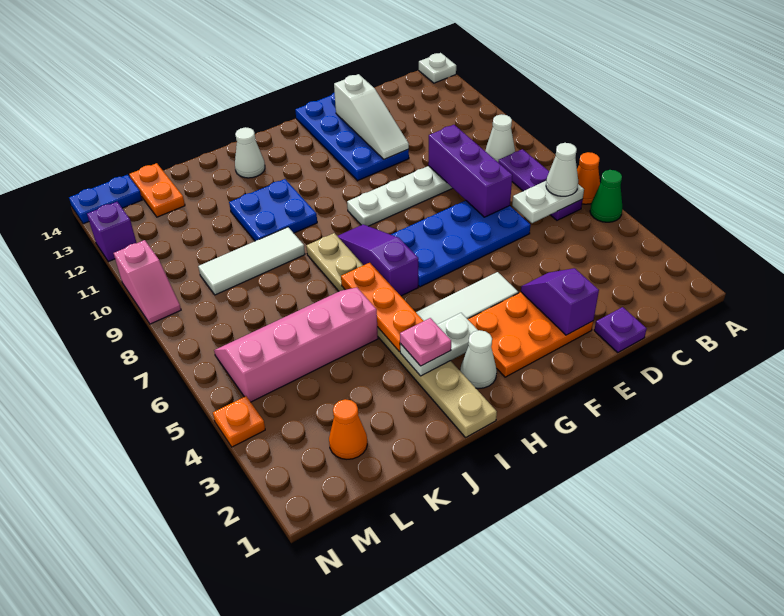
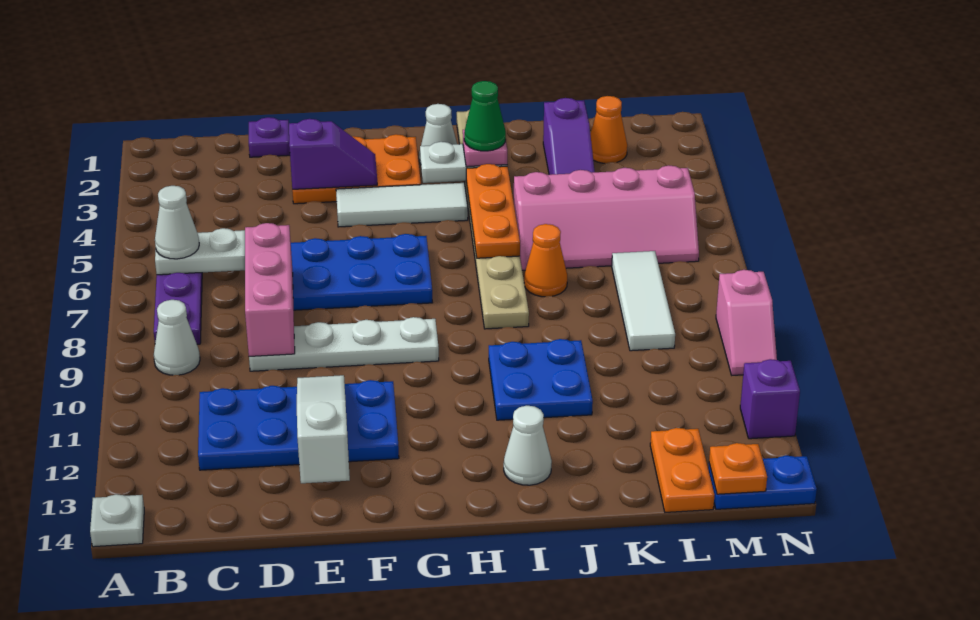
green 1x1 cone [590,170,622,222] -> green 1x1 cone moved to [464,81,506,151]
orange 1x1 cone [577,152,600,204] -> orange 1x1 cone moved to [524,224,567,297]
purple 1x3 brick [428,125,512,217] -> pink 1x3 brick [245,223,295,356]
purple 1x2 slope [521,268,599,335] -> purple 1x2 slope turned to [289,119,377,189]
blue 2x4 plate [295,93,409,181] -> blue 2x4 plate turned to [198,380,399,470]
purple 1x3 slope [338,224,418,296] -> purple 1x3 slope moved to [543,98,595,175]
white 1x3 tile [198,227,305,295] -> white 1x3 tile turned to [612,251,675,351]
orange 1x1 plate [213,396,265,447] -> orange 1x1 plate moved to [709,443,767,494]
pink 1x2 slope [114,240,181,324] -> pink 1x2 slope turned to [716,270,777,375]

